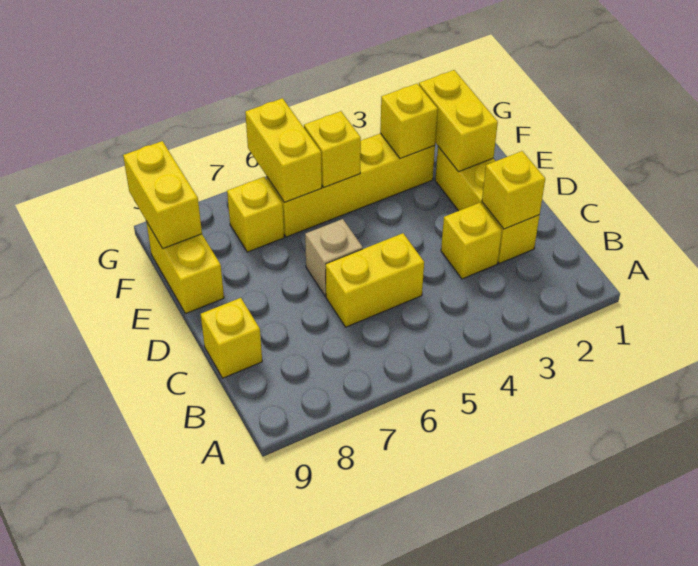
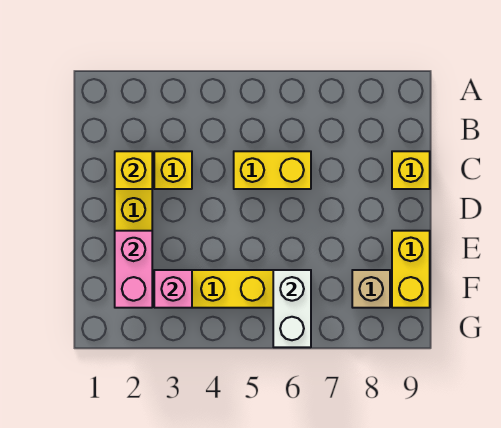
tan 1x1 brick [305,219,363,296] -> tan 1x1 brick moved to [352,270,390,308]
yellow 1x2 brick [419,70,498,171] -> pink 1x2 brick [115,231,152,308]
yellow 1x1 brick [380,84,438,159] -> pink 1x1 brick [154,270,192,308]
yellow 1x1 brick [304,111,361,187] -> none
yellow 1x2 brick [245,98,322,202] -> white 1x2 brick [273,270,311,347]
yellow 1x1 brick [227,177,284,252] -> none
yellow 1x2 brick [123,141,202,248] -> none

